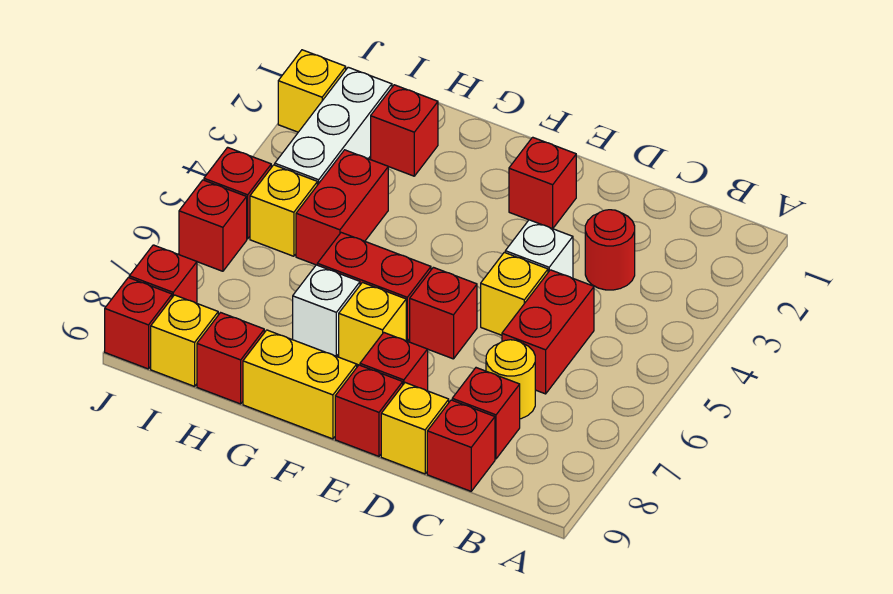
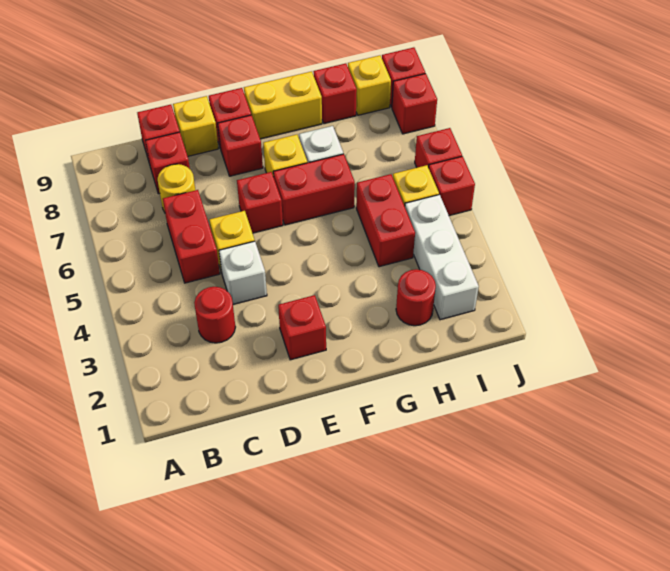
red 1x1 brick [371,85,438,176] -> red 1x1 round brick [396,269,436,326]
yellow 1x1 brick [278,50,346,132] -> none

